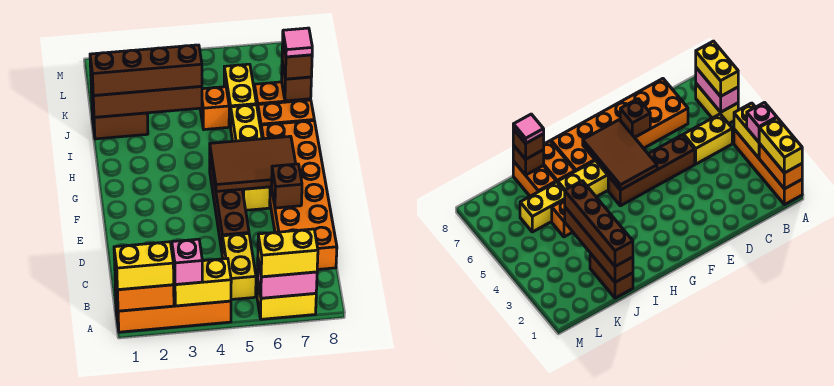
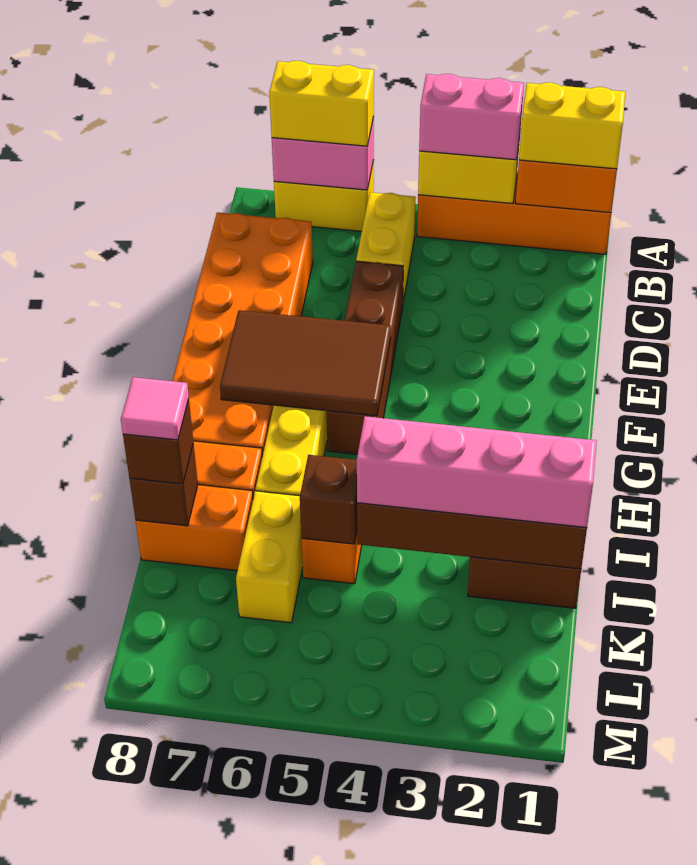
pink 1x1 brick [172,239,202,285] -> pink 1x2 brick [419,74,524,160]
brown 1x1 brick [272,164,302,208] -> brown 1x1 brick moved to [300,455,357,544]
brown 1x4 brick [90,45,202,96] -> pink 1x4 brick [357,416,597,528]

